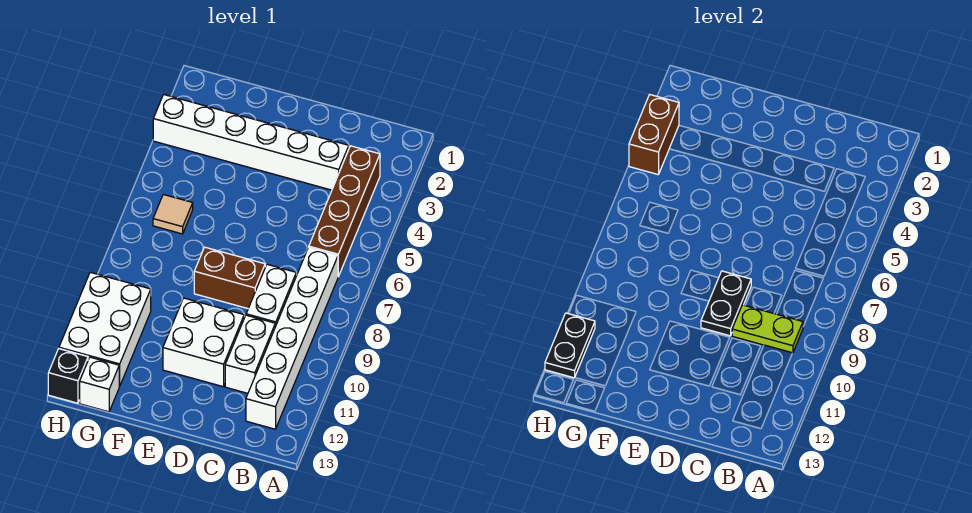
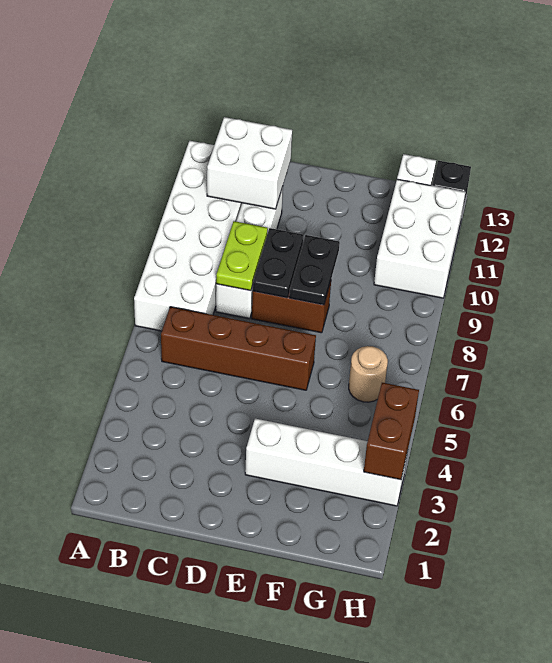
brown 1x4 brick [309,146,380,276] -> brown 1x4 brick turned to [161,307,316,390]
white 1x6 brick [246,247,338,429] -> white 2x6 brick [134,141,242,331]
lime 1x2 plate [732,305,803,353] -> lime 1x2 plate turned to [216,221,268,291]
white 1x6 brick [153,95,349,190] -> white 1x4 brick [245,419,407,506]
white 2x2 brick [163,298,244,387] -> white 2x2 brick moved to [207,117,292,209]
tan 1x1 tile [153,195,193,234] -> tan 1x1 round brick [349,346,388,402]
black 1x2 plate [545,313,595,378] -> black 1x2 plate moved to [289,235,340,305]

